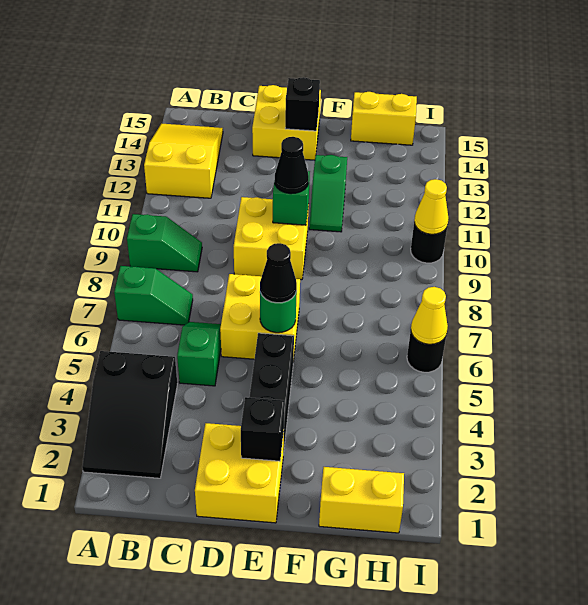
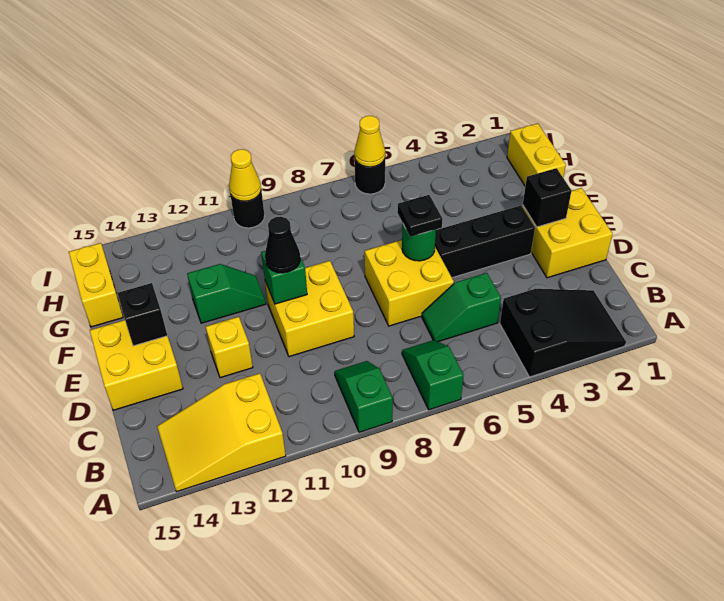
none -> yellow 1x1 brick [206,317,253,378]
black 1x1 cone [260,243,297,303] -> black 1x1 plate [397,195,443,237]

